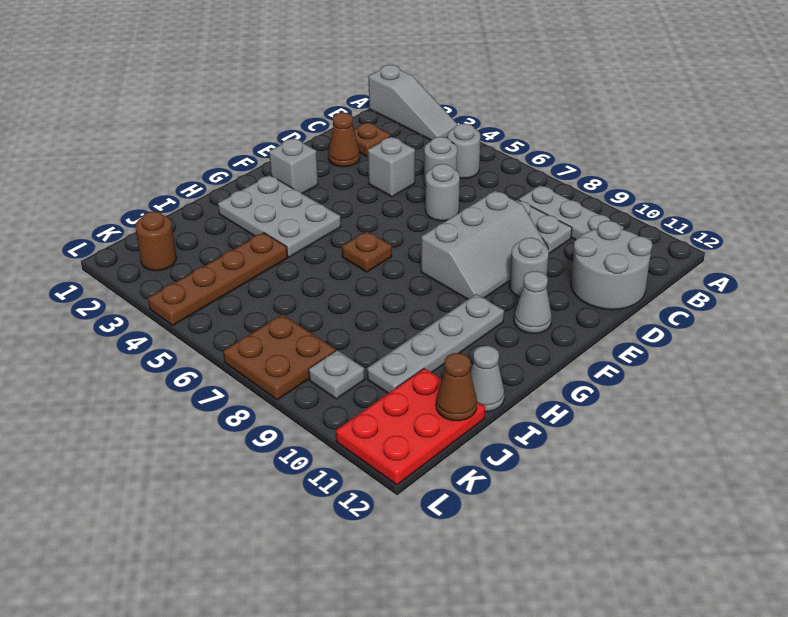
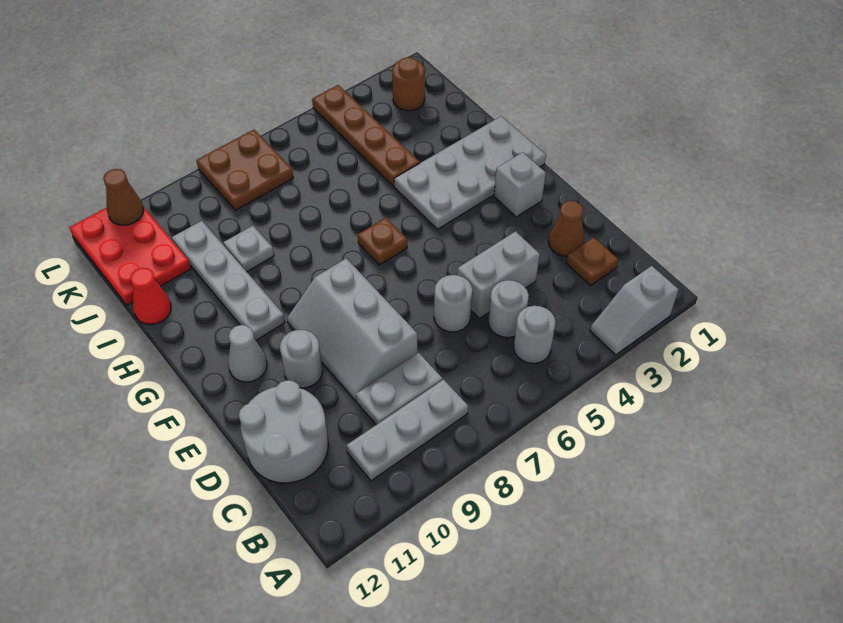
grey 1x3 slope [368,65,458,140] -> grey 1x2 slope [590,266,679,355]
grey 1x1 brick [368,137,415,197] -> grey 1x2 brick [457,231,540,318]
grey 2x3 plate [218,175,341,257] -> grey 2x4 plate [394,116,546,229]
grey 1x1 cone [470,346,504,412] -> red 1x1 cone [130,268,171,324]
brown 1x1 cone [436,353,477,421] -> brown 1x1 cone moved to [103,169,144,225]
grey 1x1 plate [309,350,365,399] -> grey 1x1 plate moved to [223,226,274,272]

